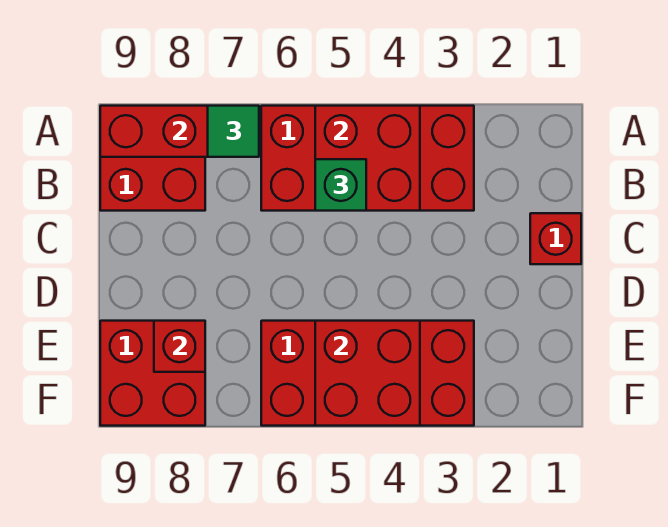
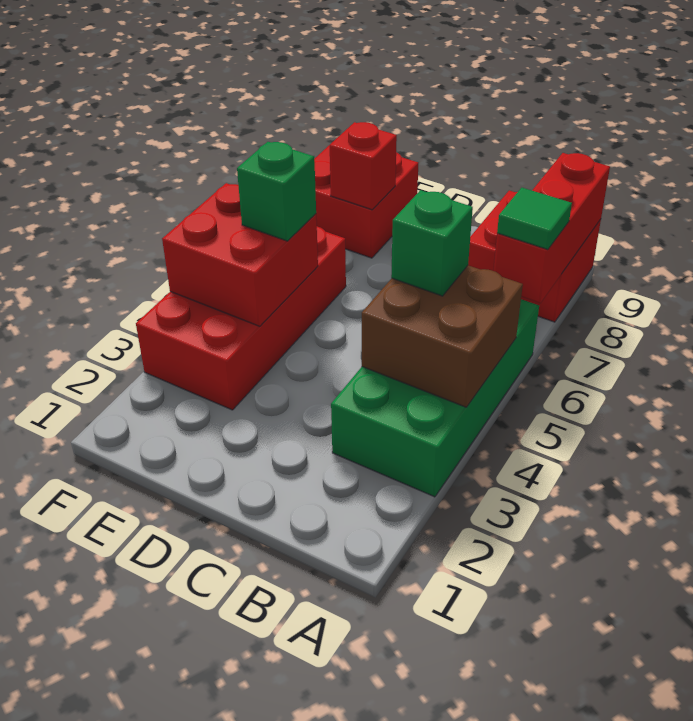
red 2x4 brick [261,106,474,211] -> green 2x4 brick [331,299,539,497]
red 2x2 brick [315,106,420,211] -> brown 2x2 brick [362,265,523,407]
red 1x1 brick [530,213,581,264] -> none
none -> green 1x1 brick [237,142,316,241]

